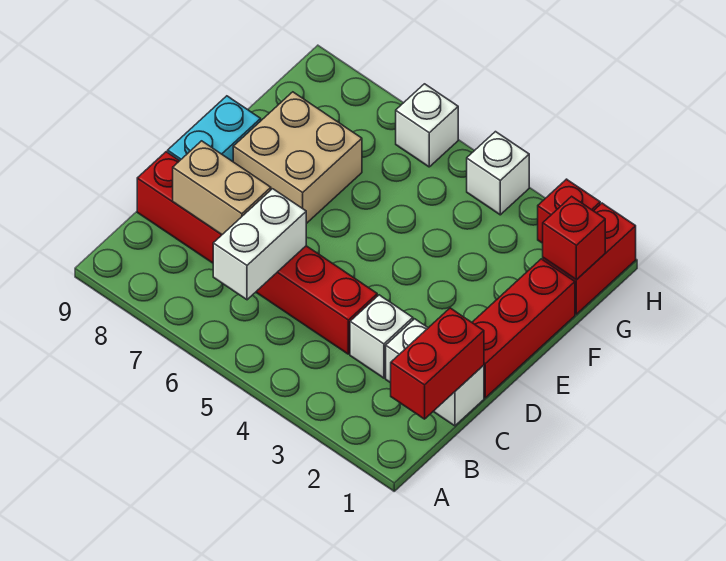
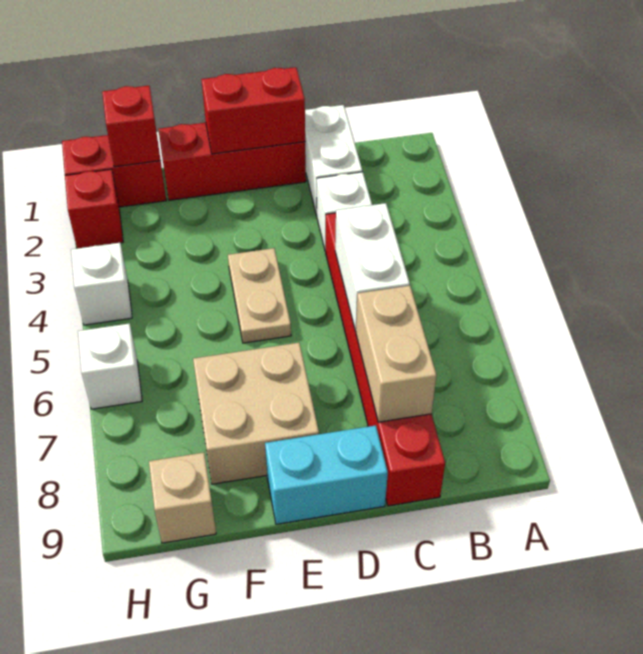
red 1x2 brick [391,308,484,419] -> red 1x2 brick moved to [201,67,305,154]
white 1x2 brick [213,189,306,300] -> white 1x2 brick turned to [335,203,410,332]
none -> tan 1x2 plate [228,248,291,343]
none -> tan 1x1 brick [149,453,216,543]

